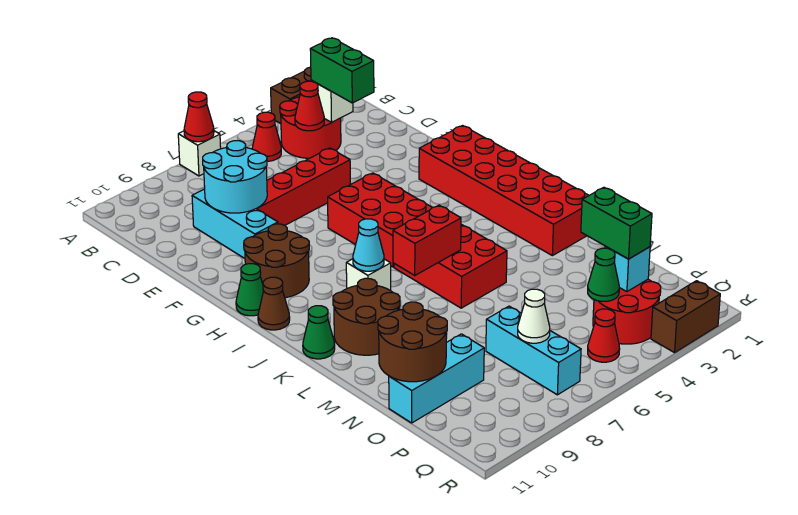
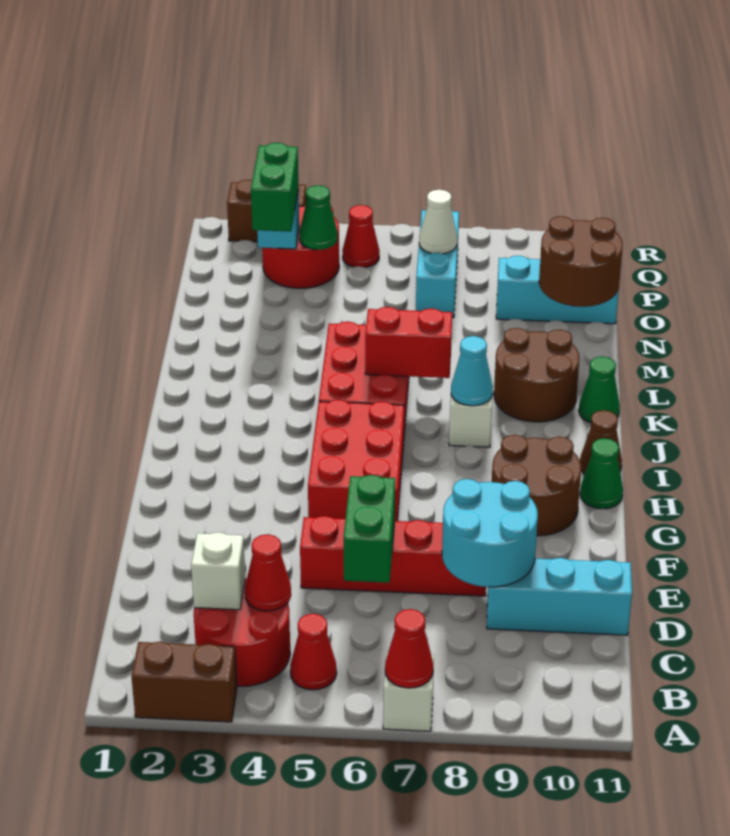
green 1x2 brick [310,38,374,103] -> green 1x2 brick moved to [344,475,395,583]
cyan 1x3 brick [192,189,278,258] -> cyan 1x3 brick turned to [487,558,632,635]
red 2x6 brick [419,126,589,256] -> none

